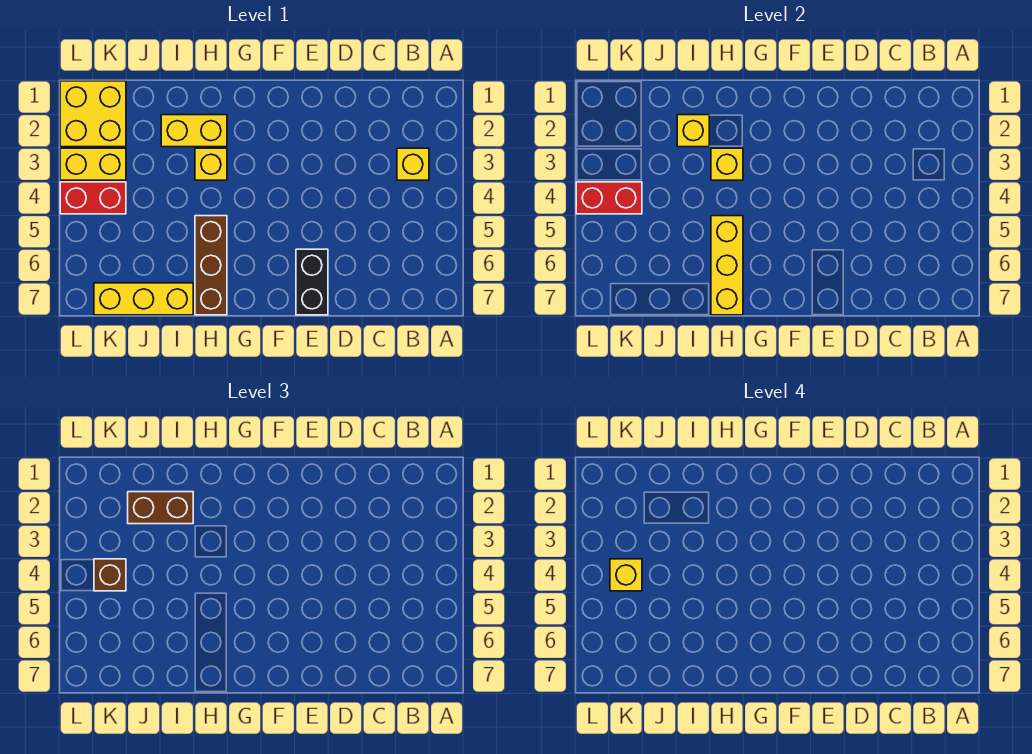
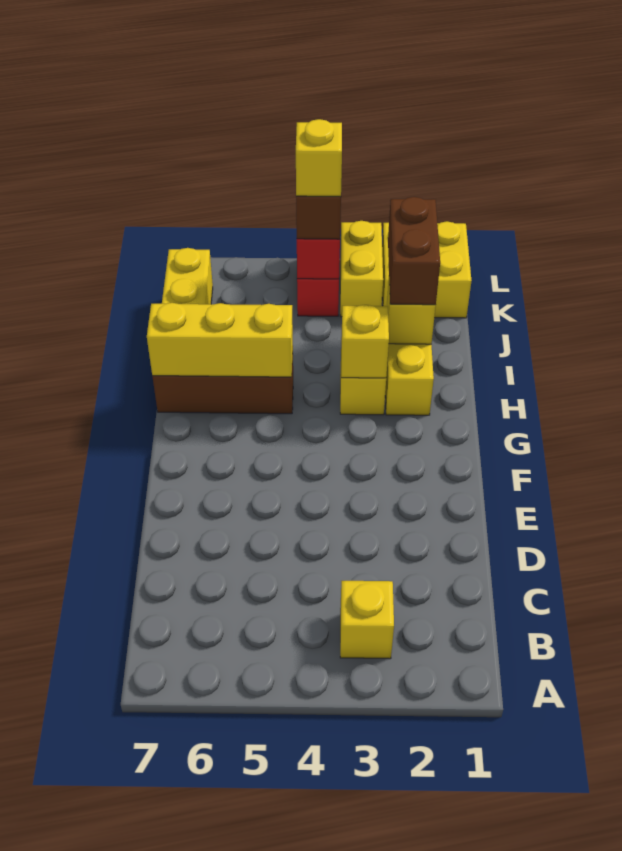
black 1x2 brick [296,249,328,315] -> none

